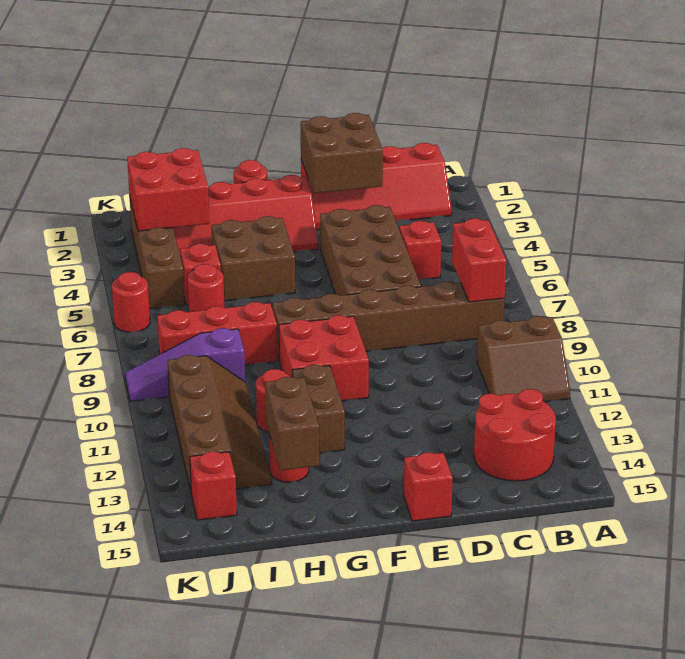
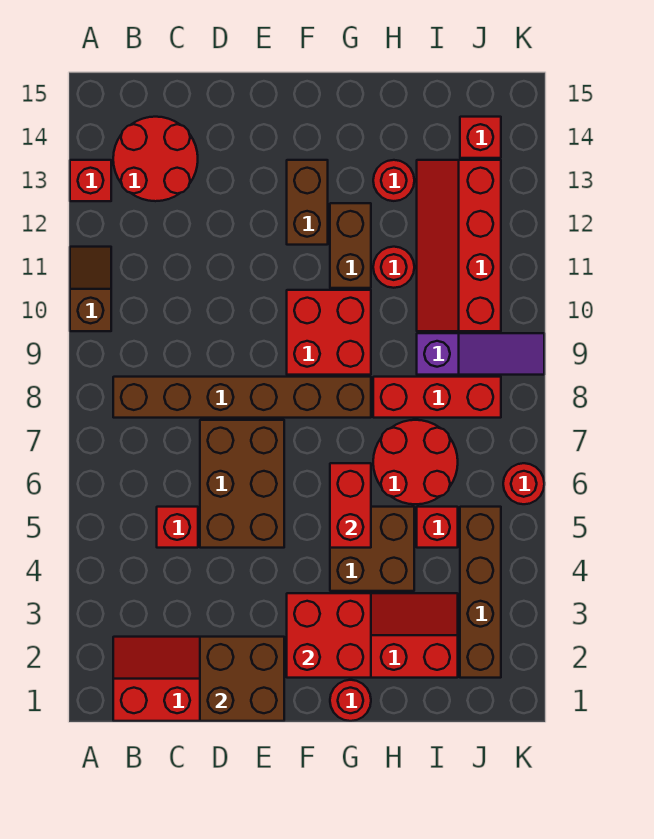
brown 2x2 slope [477,316,570,402] -> brown 1x2 slope [70,247,111,331]
red 1x2 brick [452,219,506,302] -> red 1x2 brick moved to [330,463,371,548]
brown 2x4 brick [320,205,421,295] -> brown 2x3 brick [200,420,284,548]
red 1x1 brick [404,453,453,521] -> red 1x1 brick moved to [70,160,111,201]
brown 1x2 brick [265,376,319,470] -> brown 1x2 brick moved to [287,160,328,245]
red 2x2 brick [127,148,209,231] -> red 2x2 brick moved to [287,593,371,678]
red 1x1 round brick [188,264,225,312] -> red 2x2 round brick [373,420,458,504]
brown 2x4 slope [168,355,271,491] -> red 2x4 slope [417,160,501,331]

